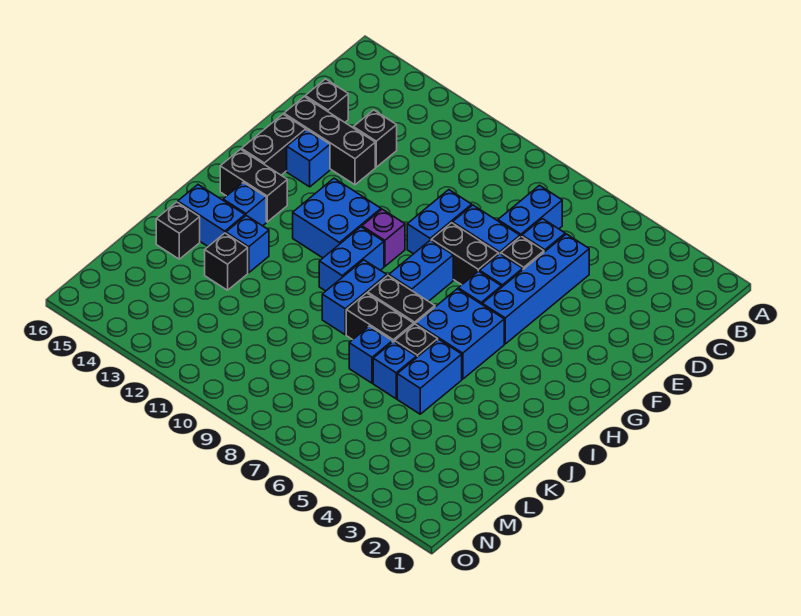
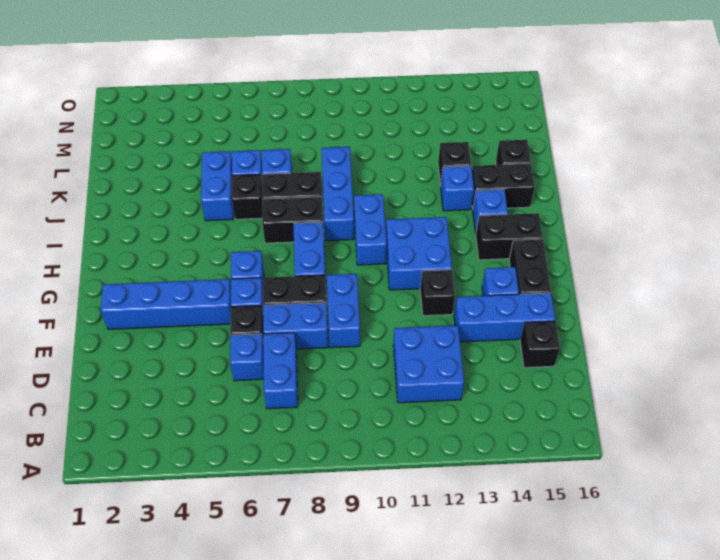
blue 1x4 brick [482,234,589,344] -> blue 1x4 brick turned to [101,279,231,329]
black 1x1 brick [353,110,397,167] -> black 1x1 brick moved to [420,270,455,316]
black 1x3 brick [284,97,375,185] -> blue 1x3 brick [454,293,555,342]
purple 1x1 brick [362,209,405,266] -> none
blue 2x2 brick [416,289,504,379] -> blue 2x2 brick moved to [393,325,464,403]
blue 1x2 brick [322,260,387,335] -> blue 1x3 brick [322,147,354,241]
blue 1x2 brick [178,185,245,246] -> black 1x2 brick [472,164,535,208]

